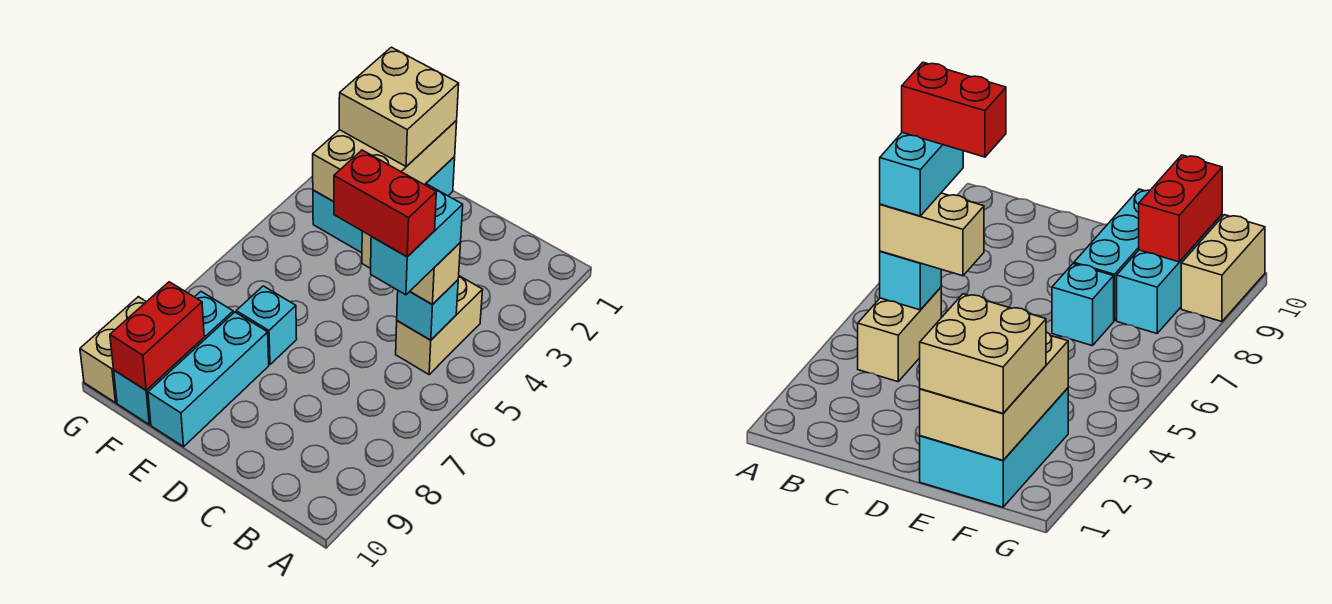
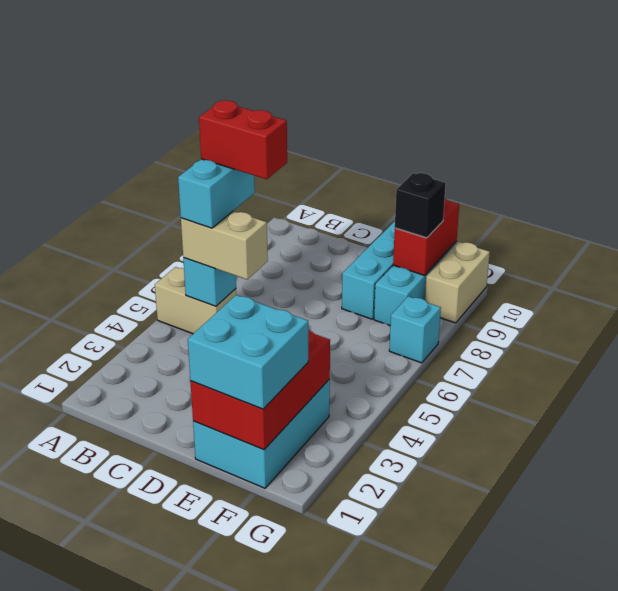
tan 1x2 brick [396,276,483,374] -> tan 1x2 brick turned to [155,267,236,334]
tan 2x3 brick [313,121,457,201] -> red 2x3 brick [190,330,330,450]
tan 2x2 brick [339,47,459,166] -> cyan 2x2 brick [188,295,308,409]
cyan 1x1 brick [236,286,297,364] -> cyan 1x1 brick moved to [389,296,441,363]
none -> black 1x1 brick [395,173,446,238]

